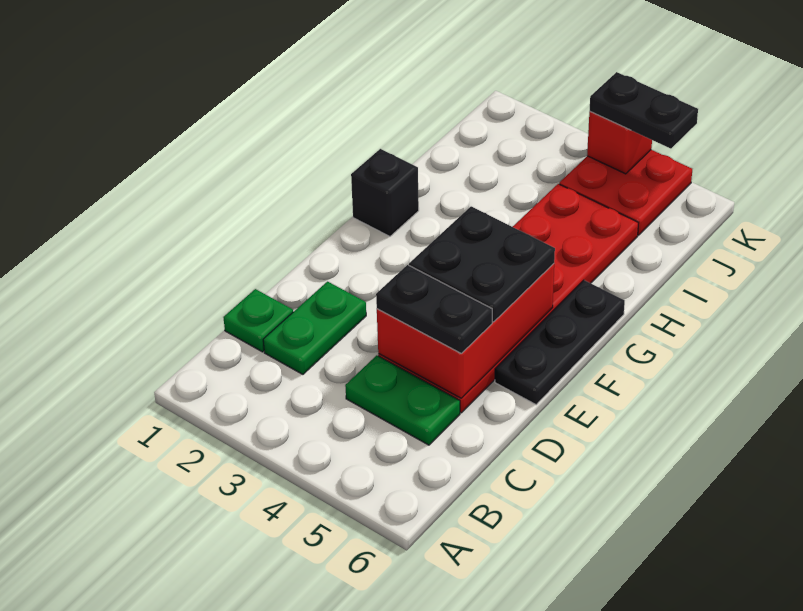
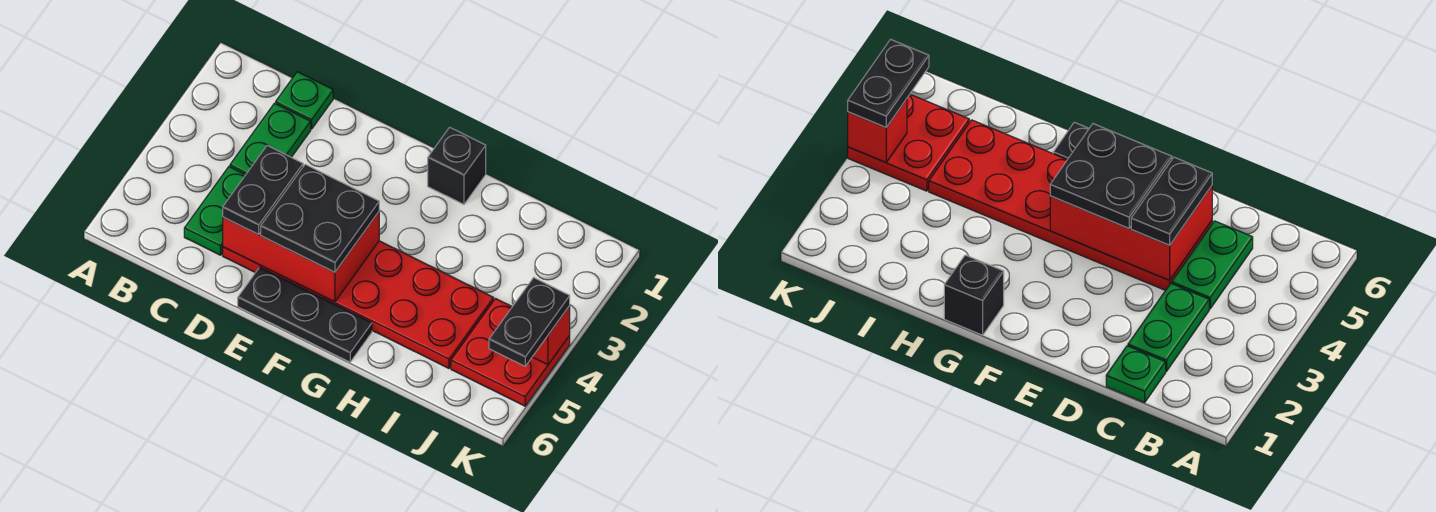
green 1x2 plate [263,282,366,374] -> green 1x2 plate turned to [230,103,311,174]

